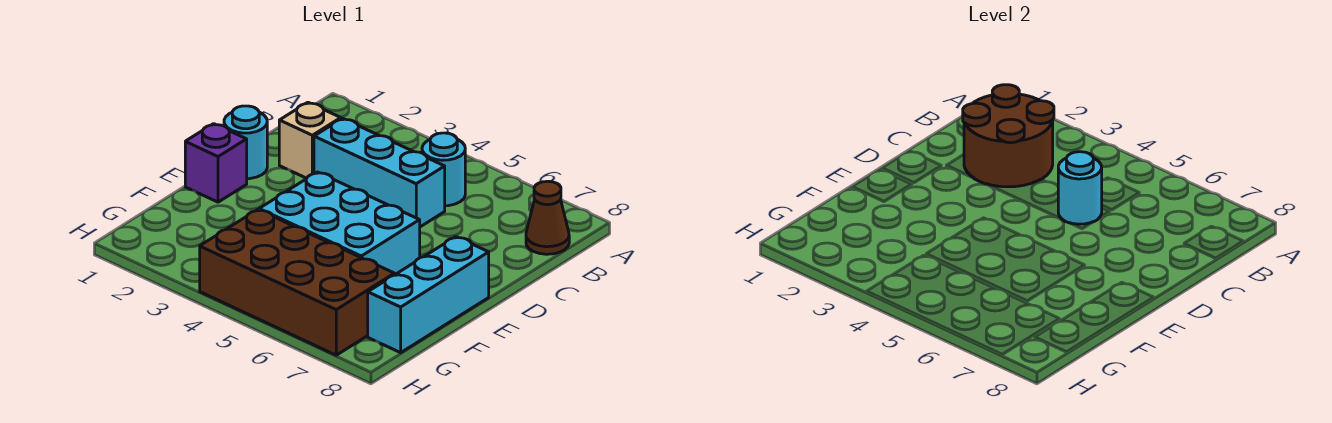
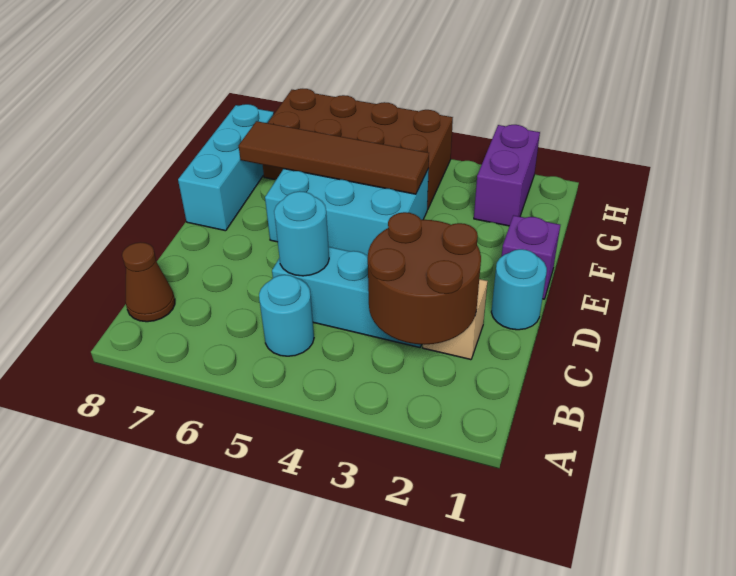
none -> brown 1x4 tile [239,121,429,194]
none -> purple 1x2 brick [474,125,540,226]

